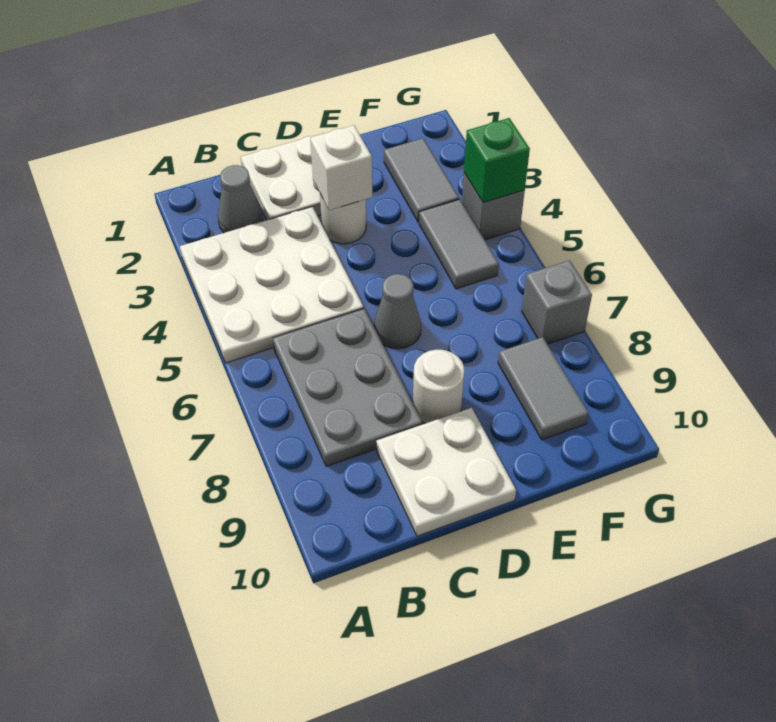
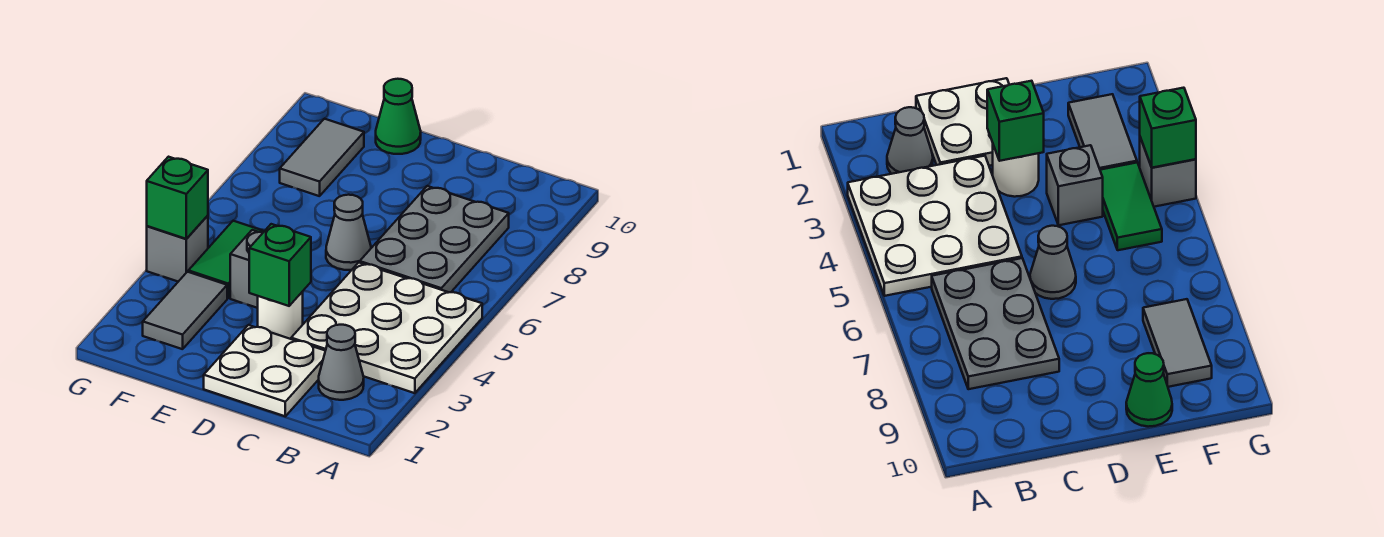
white 2x2 plate [376,408,516,536] -> none
white 1x1 brick [310,125,372,210] -> green 1x1 brick [249,224,311,306]
white 1x1 round brick [413,349,464,423] -> none
none -> green 1x1 cone [376,79,421,154]
grey 1x2 tile [419,199,499,289] -> green 1x2 tile [188,221,264,298]
grey 1x1 brick [522,260,592,344] -> grey 1x1 brick moved to [230,230,263,308]

